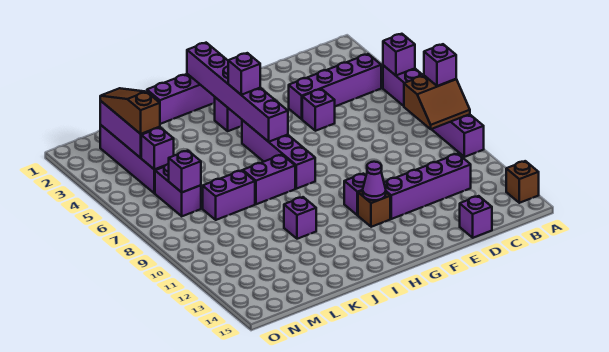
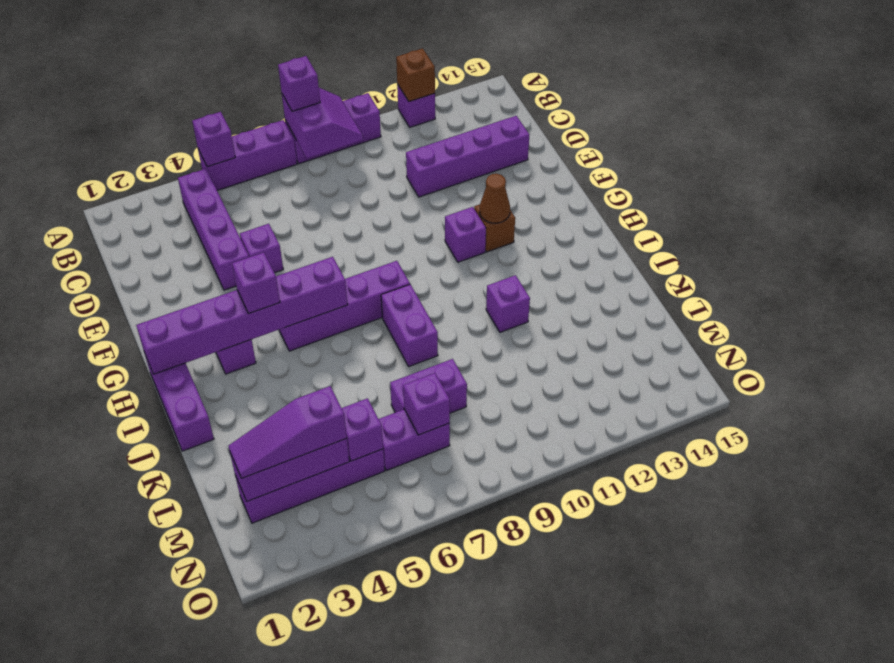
brown 2x2 slope [404,76,470,129] -> purple 2x2 slope [282,88,363,159]
brown 1x1 brick [506,161,539,203] -> brown 1x1 brick moved to [396,48,435,102]
purple 1x4 brick [384,154,471,219] -> purple 1x4 brick turned to [406,116,529,197]
purple 1x1 brick [460,196,492,238] -> purple 1x1 brick moved to [397,84,435,127]
purple 1x1 cone [363,162,386,200] -> brown 1x1 cone [479,174,510,223]
purple 1x2 brick [203,170,255,220] -> purple 1x2 brick turned to [390,359,467,413]
brown 1x3 slope [100,88,160,134] -> purple 1x3 slope [228,386,347,478]

